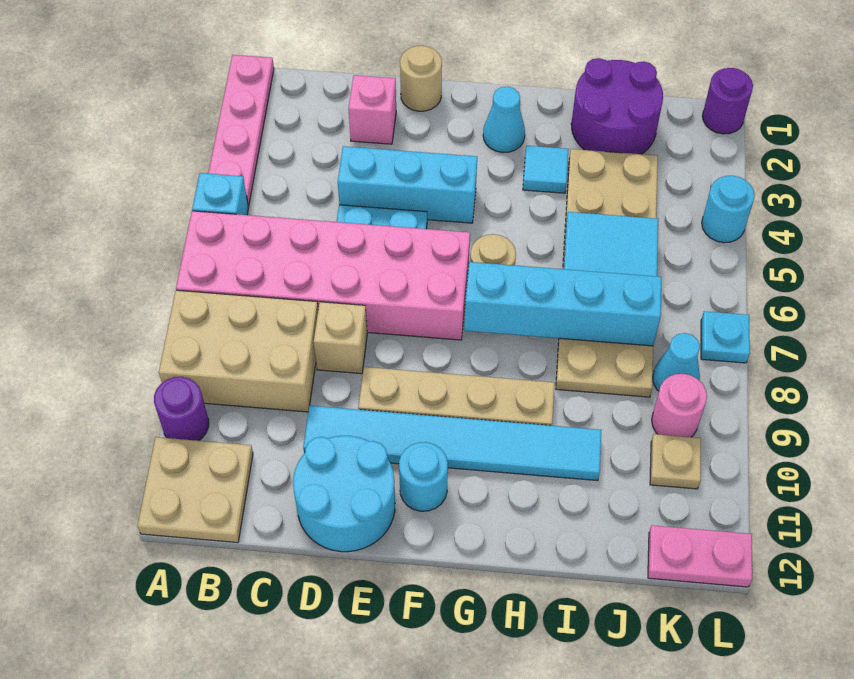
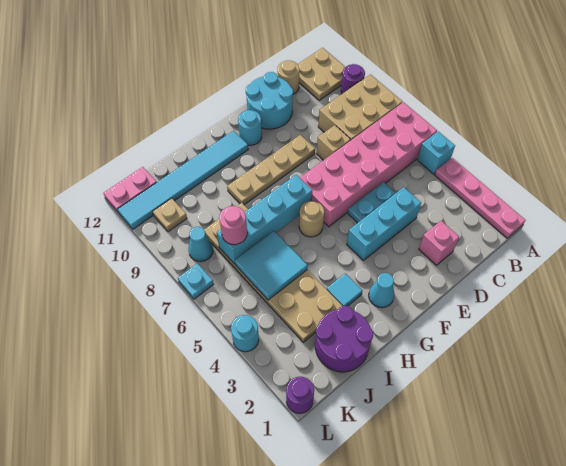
cyan 1x6 tile [303,406,601,481] -> cyan 1x6 tile moved to [118,131,248,229]
tan 1x1 round brick [400,46,442,111] -> tan 1x1 round brick moved to [278,60,299,94]
pink 1x1 round brick [652,374,707,437] -> pink 1x1 round brick moved to [219,206,247,245]

